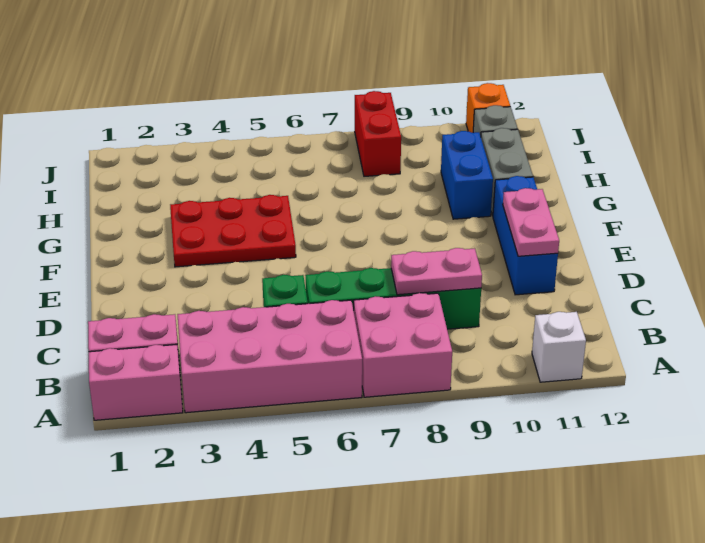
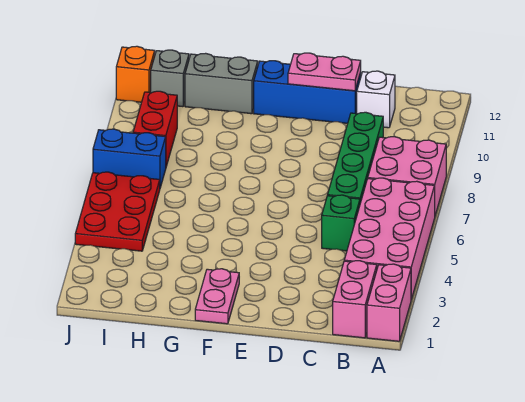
white 1x1 brick [532,312,586,382] -> white 1x1 brick moved to [357,71,395,128]
pink 1x2 plate [391,248,482,295] -> pink 1x2 plate moved to [195,269,239,324]
red 2x3 plate [170,195,296,267] -> red 2x3 plate moved to [75,172,160,251]
blue 1x2 brick [441,131,493,219] -> blue 1x2 brick moved to [93,129,166,188]
red 1x2 brick [355,91,401,176] -> red 1x2 brick turned to [133,91,177,166]

